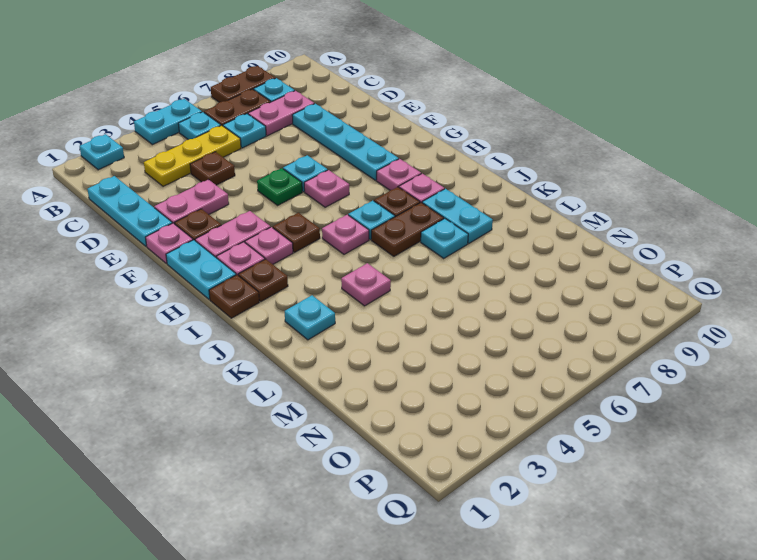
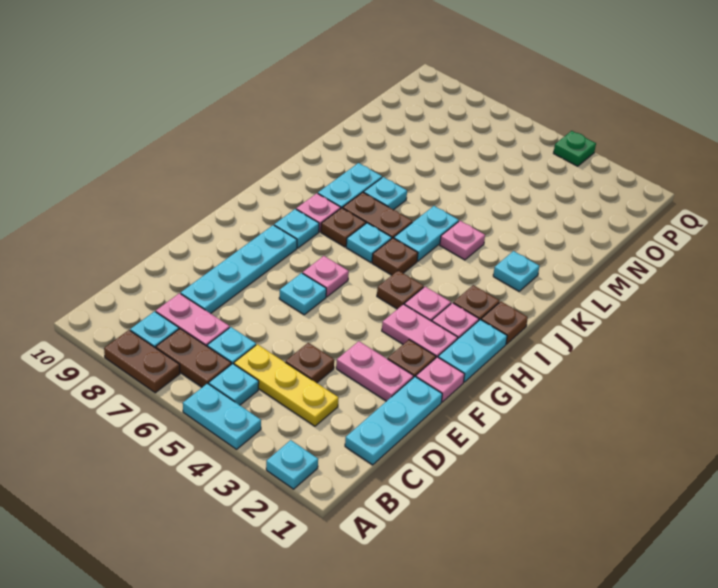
green 1x1 plate [257,168,302,205] -> green 1x1 plate moved to [554,131,596,166]
pink 1x1 plate [376,159,421,190] -> cyan 1x1 plate [274,209,319,248]
pink 1x1 plate [322,215,369,254] -> brown 1x1 plate [372,238,418,275]
none -> cyan 1x2 plate [394,206,459,261]

